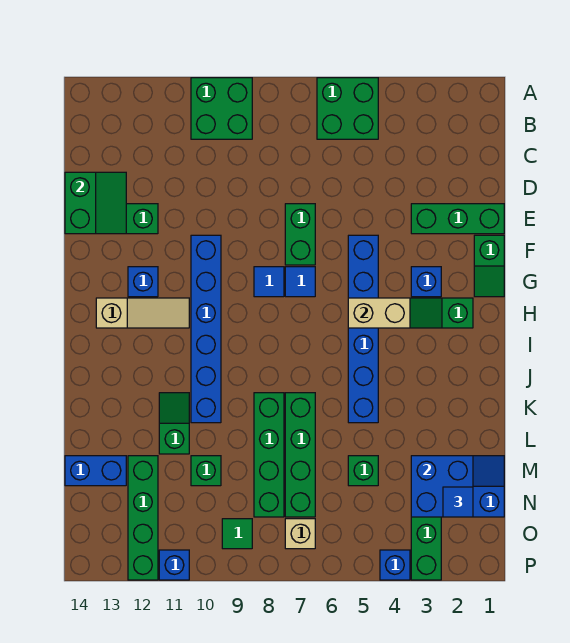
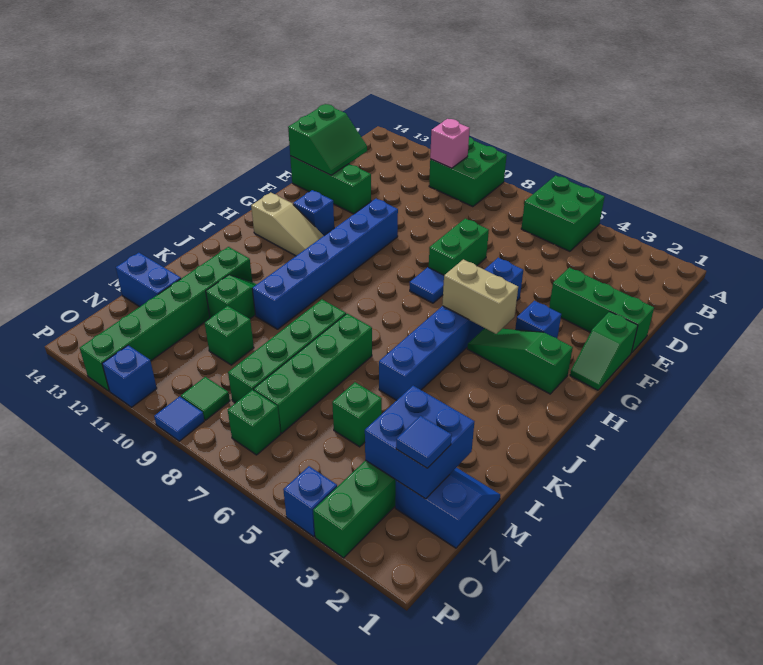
none -> pink 1x1 brick [430,119,470,168]
blue 1x1 tile [254,267,284,297] -> blue 1x1 tile moved to [154,397,204,441]
green 1x4 brick [128,456,158,580] -> green 1x6 brick [80,247,252,391]
tan 1x1 brick [285,519,315,549] -> green 1x1 brick [228,390,281,455]

